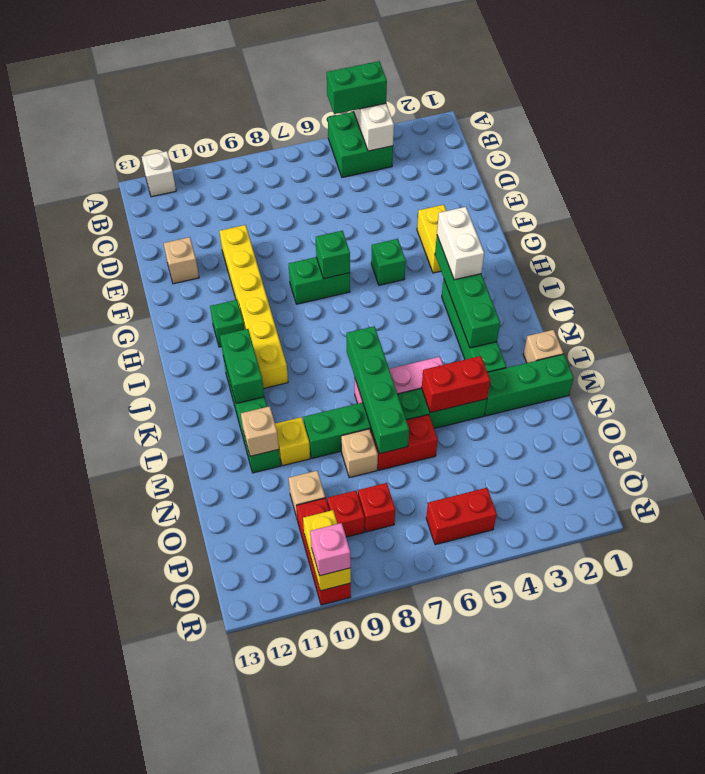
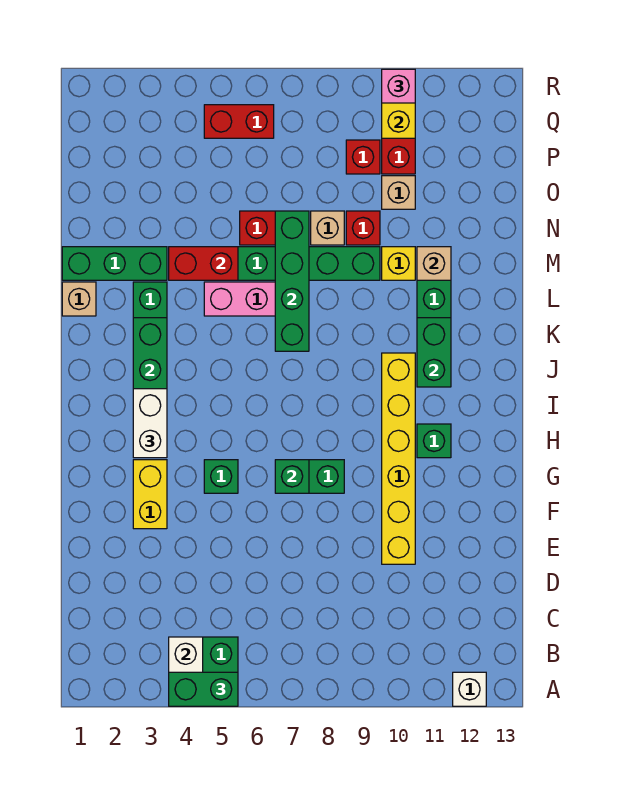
tan 1x1 brick [164,237,199,284] -> none
red 1x1 brick [358,483,395,532] -> red 1x1 brick moved to [346,211,380,245]

